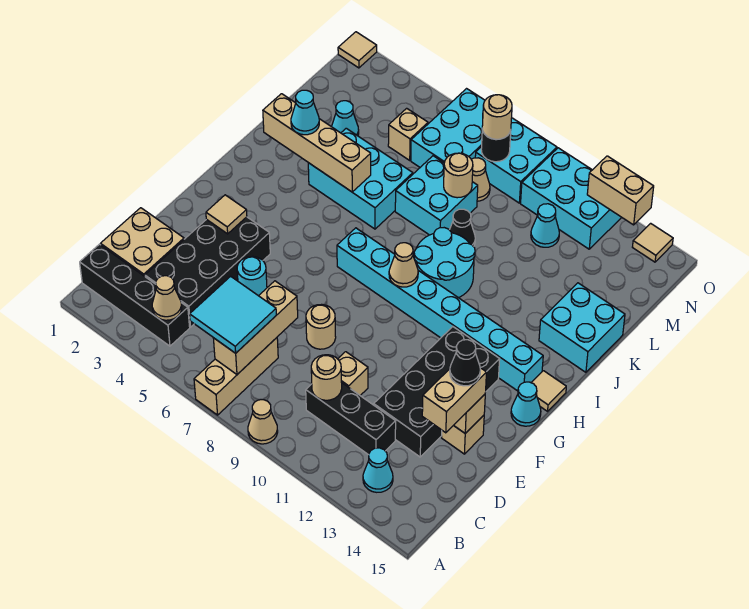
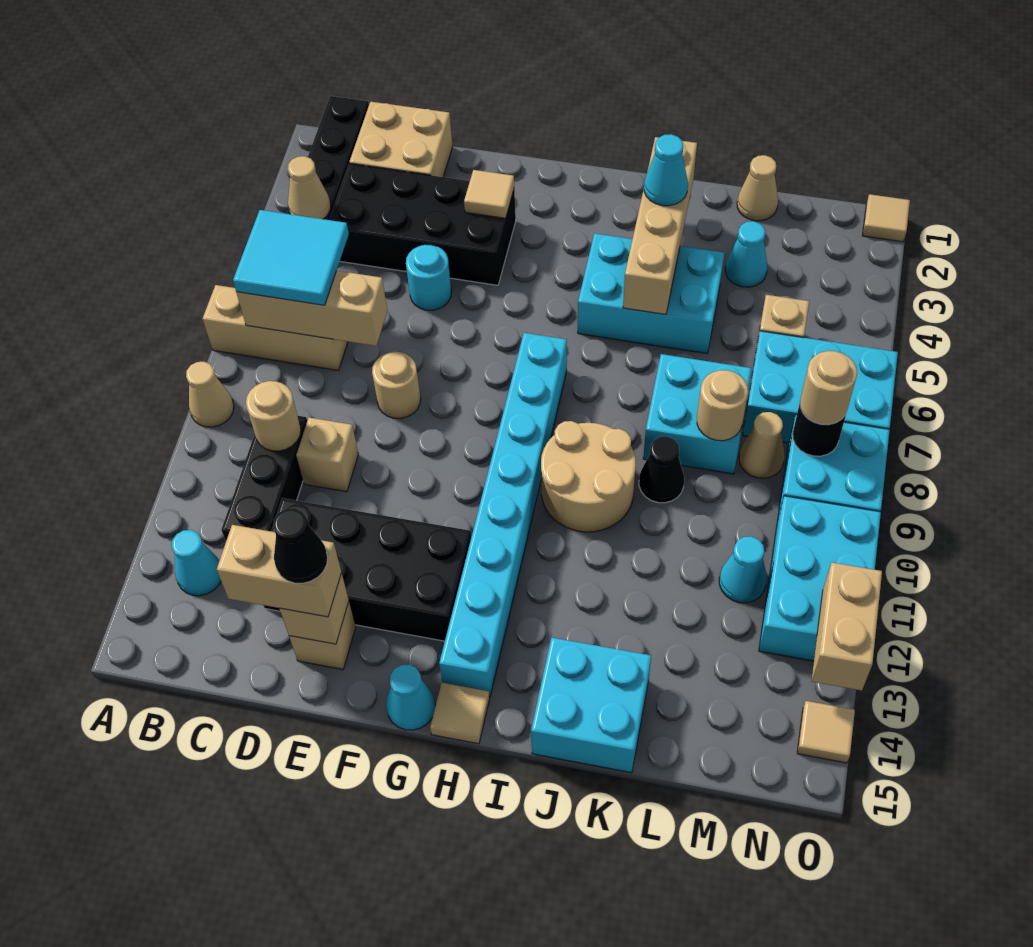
tan 1x1 cone [389,243,418,287] -> tan 1x1 cone moved to [737,155,778,221]
cyan 2x2 round brick [414,228,475,298] -> tan 2x2 round brick [541,421,636,532]
cyan 2x3 brick [308,128,413,229] -> cyan 2x3 brick turned to [578,233,724,353]

